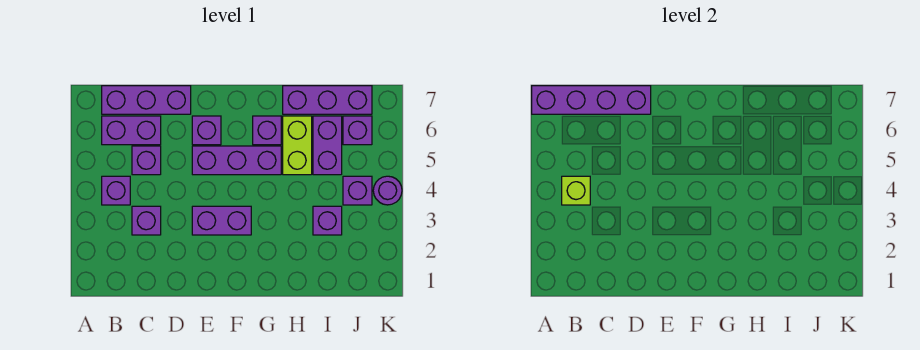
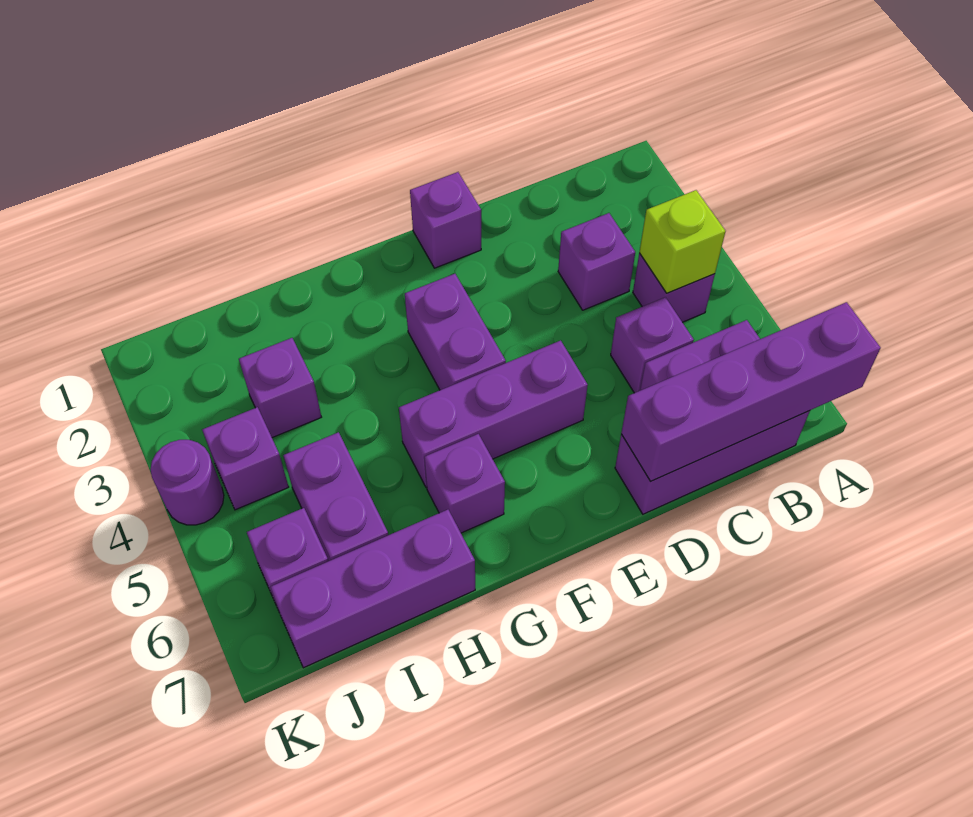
purple 1x2 brick [192,206,251,235] -> purple 1x2 brick turned to [405,274,506,390]
purple 1x1 brick [192,116,221,145] -> purple 1x1 brick moved to [410,172,481,268]
lime 1x2 brick [283,116,312,175] -> none

